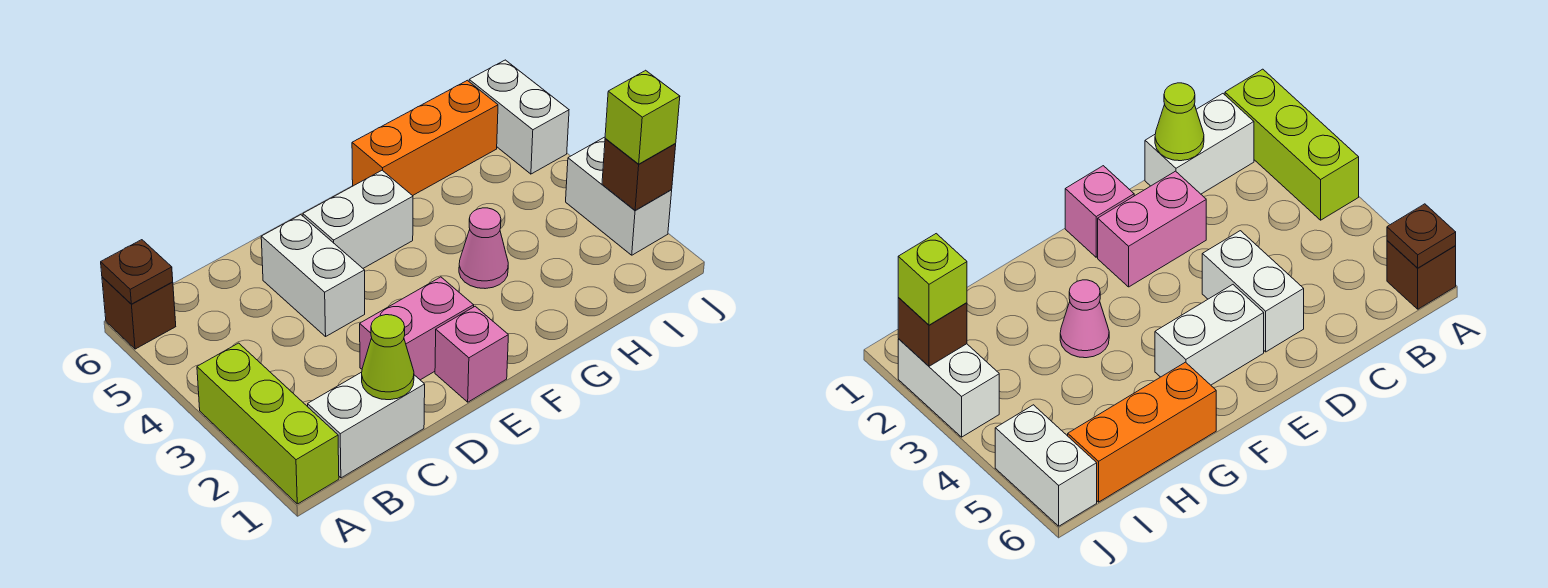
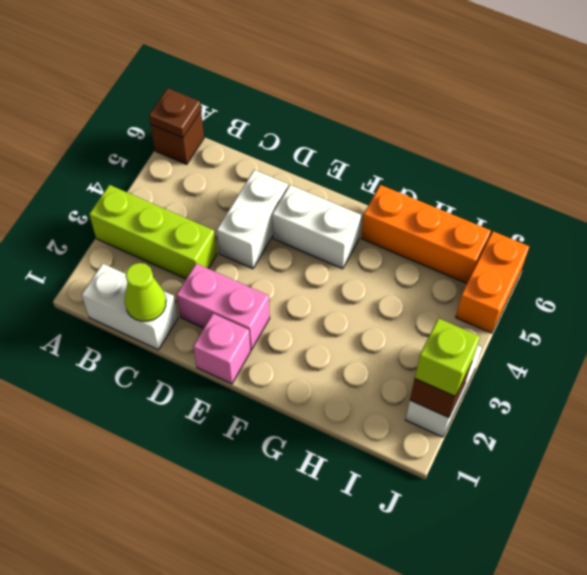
lime 1x3 brick [197,343,339,504] -> lime 1x3 brick turned to [89,185,217,279]
pink 1x1 cone [459,208,508,289] -> none
white 1x2 brick [469,60,569,174] -> orange 1x2 brick [456,231,529,333]

